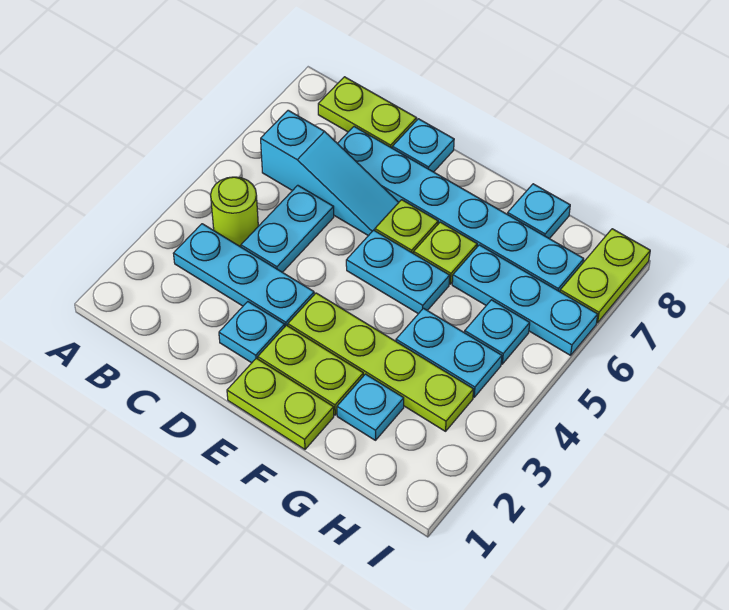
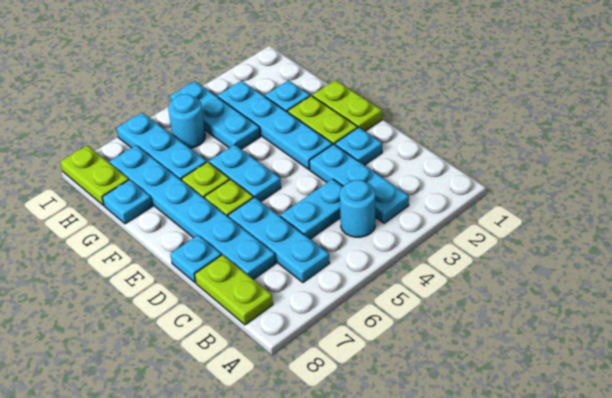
lime 1x1 round brick [211,177,258,247] -> cyan 1x1 round brick [340,180,375,237]
cyan 1x3 slope [261,110,399,236] -> cyan 1x3 plate [228,197,329,283]
lime 1x4 plate [288,293,474,431] -> cyan 1x4 plate [217,81,333,169]
cyan 1x2 plate [396,308,502,397] -> cyan 1x3 plate [170,81,260,149]
cyan 1x1 plate [465,300,530,364] -> cyan 1x1 round brick [168,94,205,148]
lime 1x2 plate [560,229,650,323] -> lime 1x2 plate turned to [60,145,129,206]

